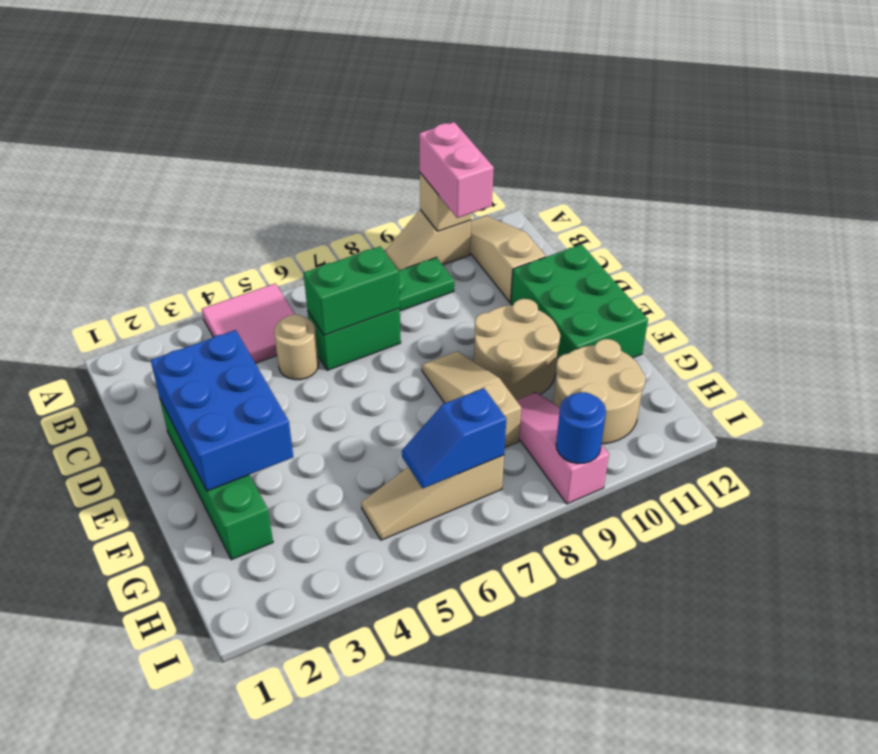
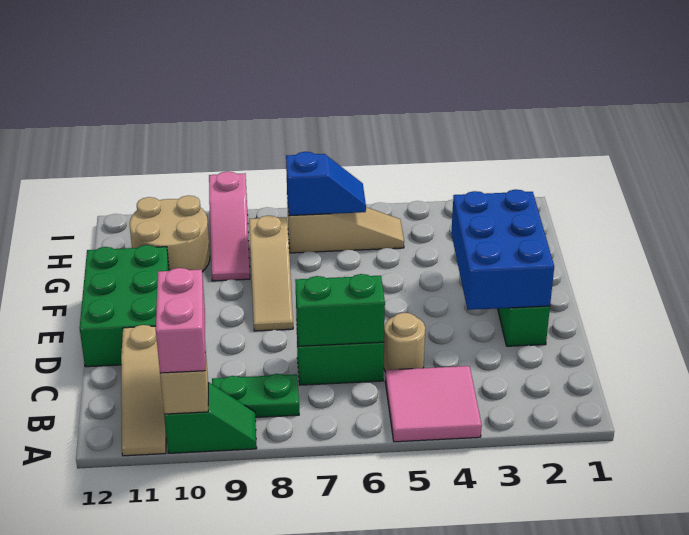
tan 1x2 slope [386,210,471,271] -> green 1x2 slope [164,382,257,453]
tan 2x2 round brick [474,299,560,400] -> none
blue 1x1 round brick [556,392,606,464] -> none

